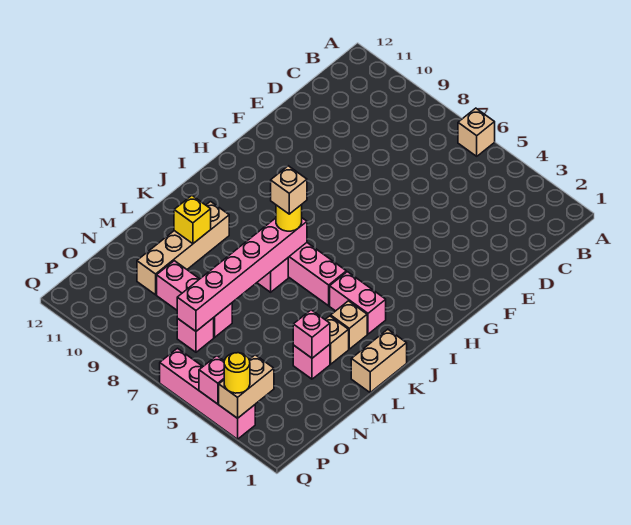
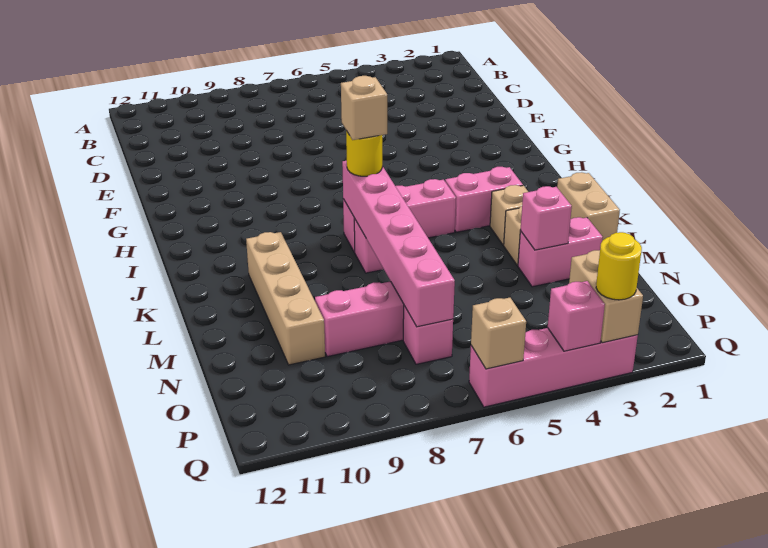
tan 1x1 brick [458,108,495,156] -> tan 1x1 brick moved to [471,298,526,369]
yellow 1x1 brick [174,196,211,244] -> none
pink 1x1 brick [293,344,330,379] -> pink 1x2 brick [518,217,603,287]

